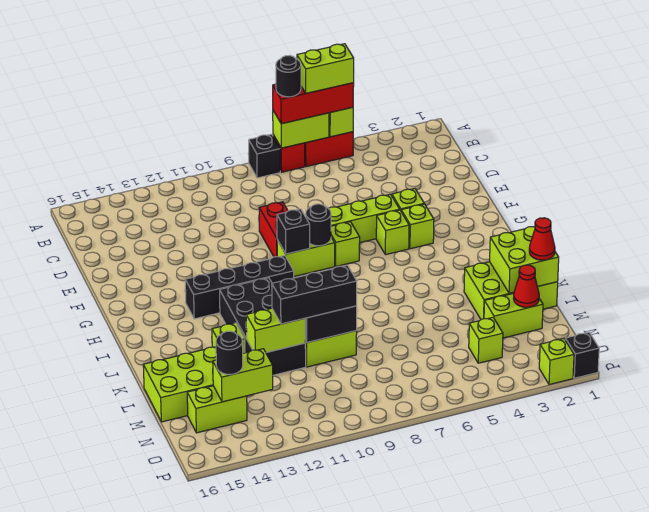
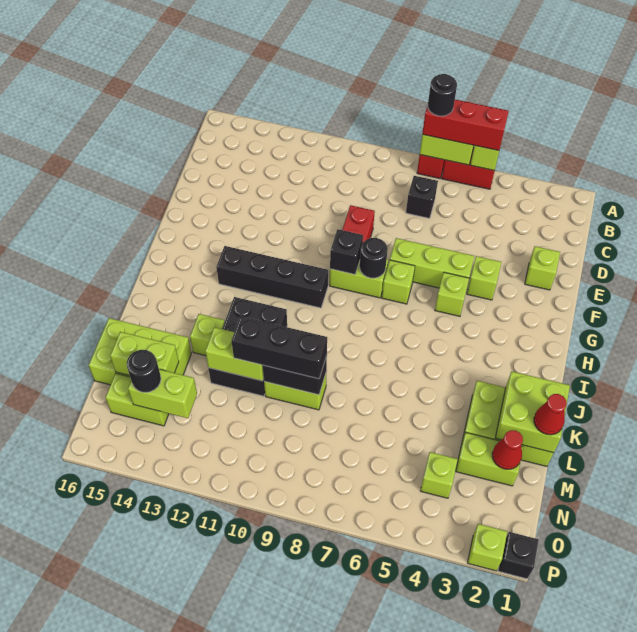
lime 1x2 brick [297,44,354,93] -> lime 1x2 brick moved to [110,332,179,375]
black 1x1 brick [249,134,280,178] -> black 1x1 brick moved to [406,176,438,218]
lime 1x1 brick [401,204,434,249] -> lime 1x1 brick moved to [525,246,560,290]
black 2x4 brick [220,278,306,375] -> black 2x3 brick [208,297,287,396]

